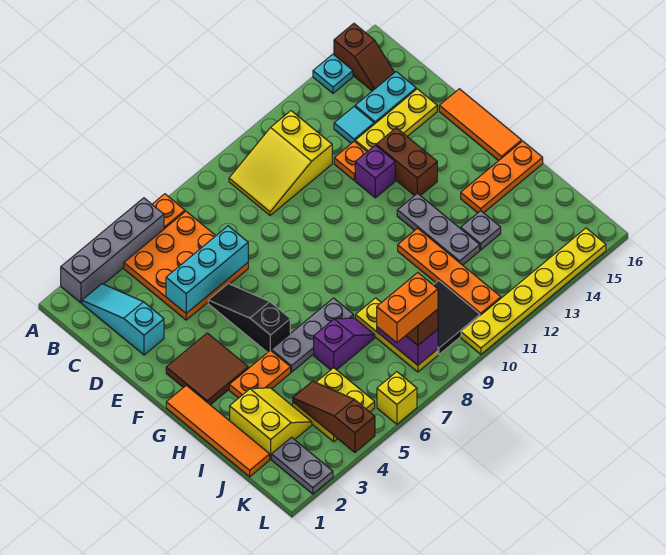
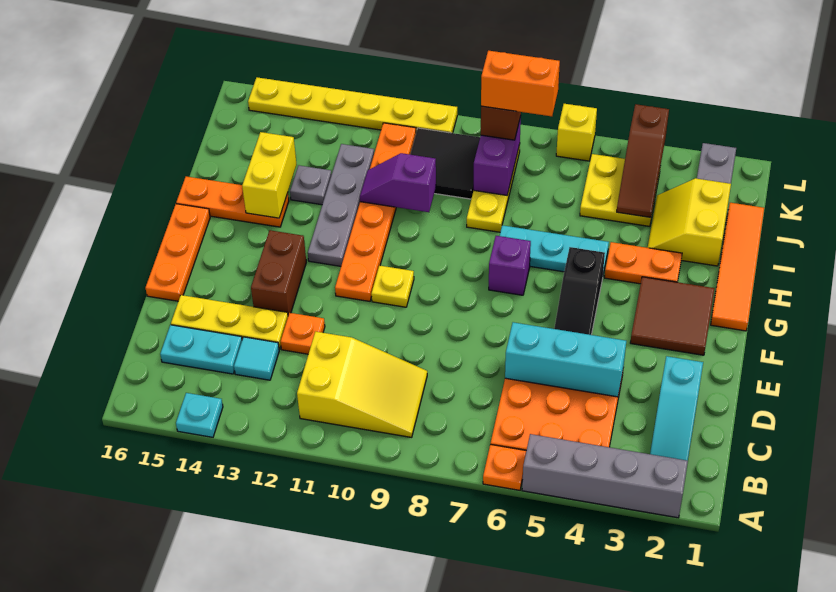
brown 1x2 slope [334,24,395,91] -> none
purple 1x1 brick [355,145,395,198] -> purple 1x1 brick moved to [489,236,531,295]
orange 1x3 tile [439,89,522,161] -> orange 1x3 plate [145,204,210,301]
none -> yellow 1x1 plate [371,266,414,307]
grey 1x3 plate [397,193,480,265] -> grey 1x4 plate [308,144,374,266]
grey 1x3 plate [271,298,354,372] -> cyan 1x3 plate [500,225,609,274]
orange 1x4 plate [398,228,501,315] -> orange 1x6 plate [335,123,416,301]
none -> yellow 1x2 brick [242,132,297,218]
purple 1x2 slope [314,318,375,370] -> purple 1x2 slope moved to [360,153,436,212]

